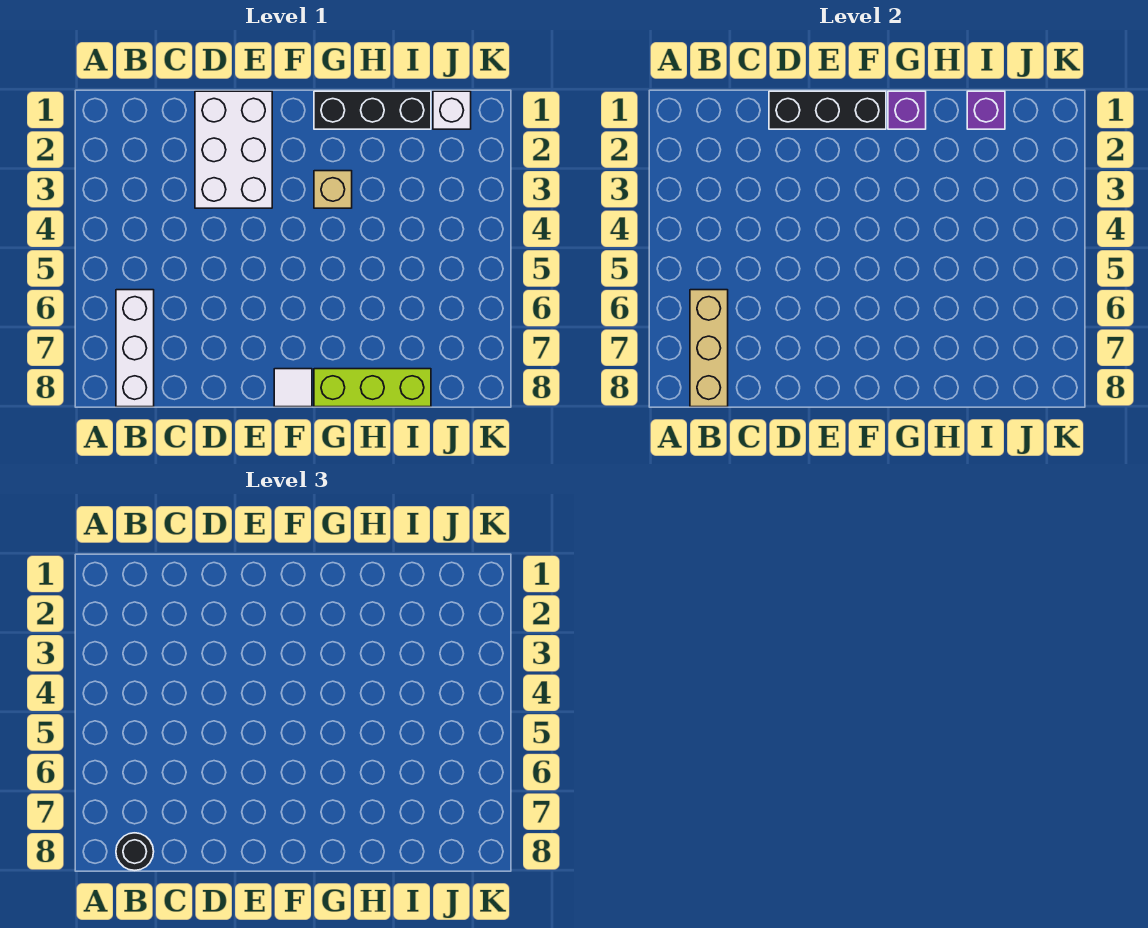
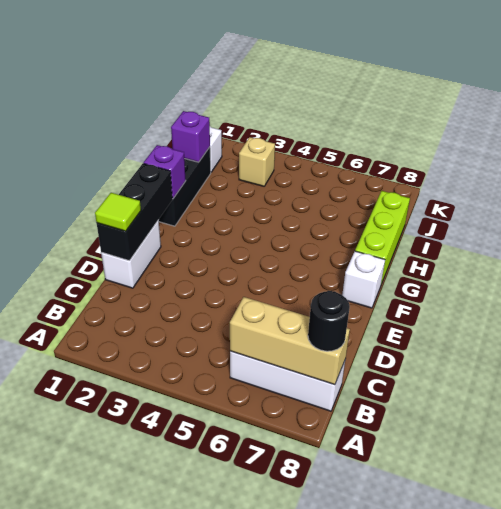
white 2x3 brick [195,91,272,208] -> white 1x2 brick [101,220,161,288]
none -> lime 1x1 tile [95,193,141,231]
white 1x1 tile [274,369,312,407] -> white 1x1 brick [342,251,385,308]
tan 1x1 brick [314,171,352,208] -> tan 1x1 brick moved to [239,137,275,186]

